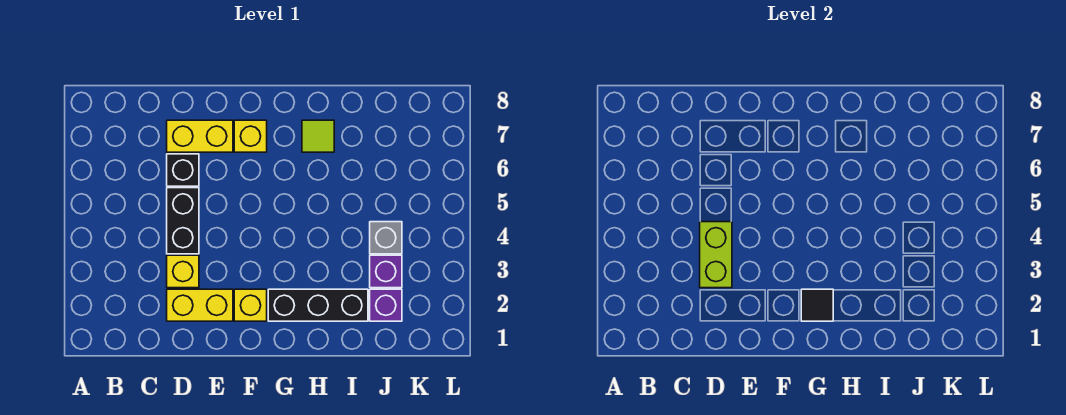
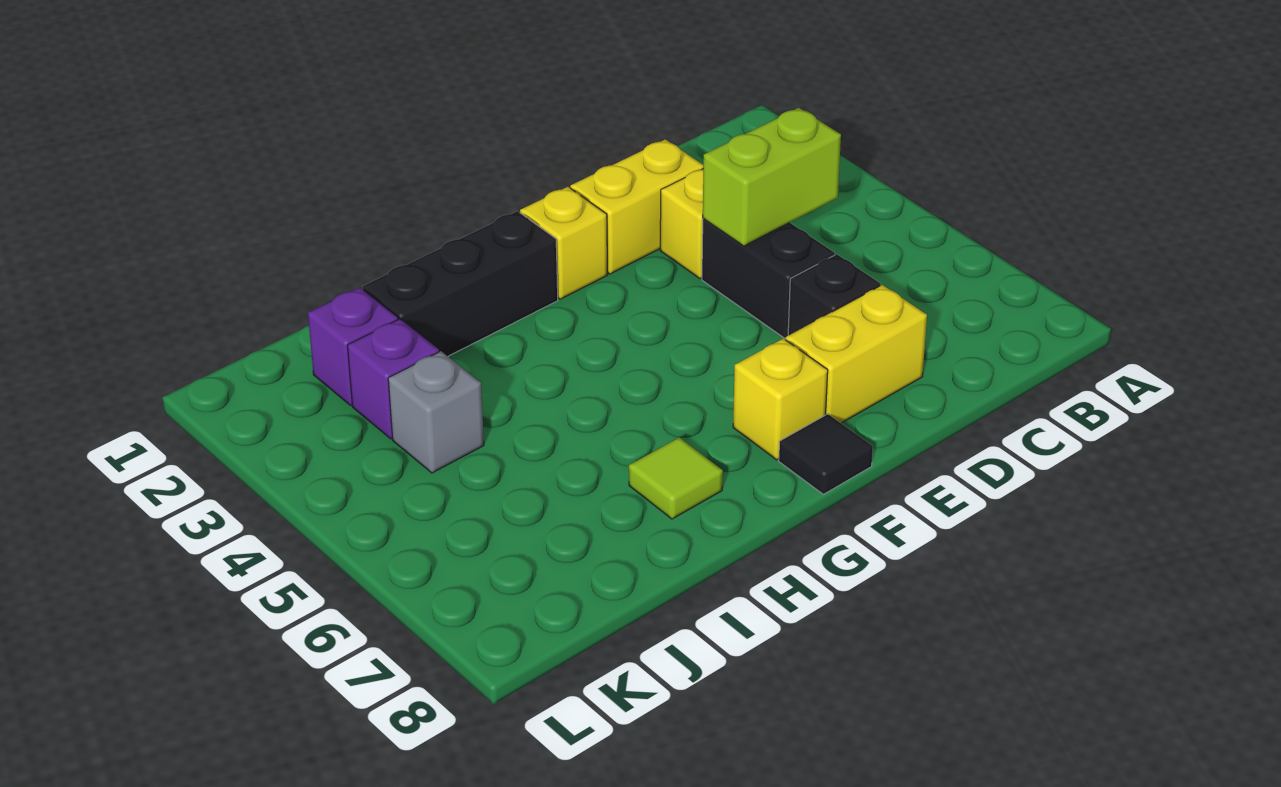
lime 1x2 brick [700,222,732,288] -> lime 1x2 brick turned to [703,108,841,246]
black 1x1 tile [801,289,833,321] -> black 1x1 tile moved to [779,414,873,494]

